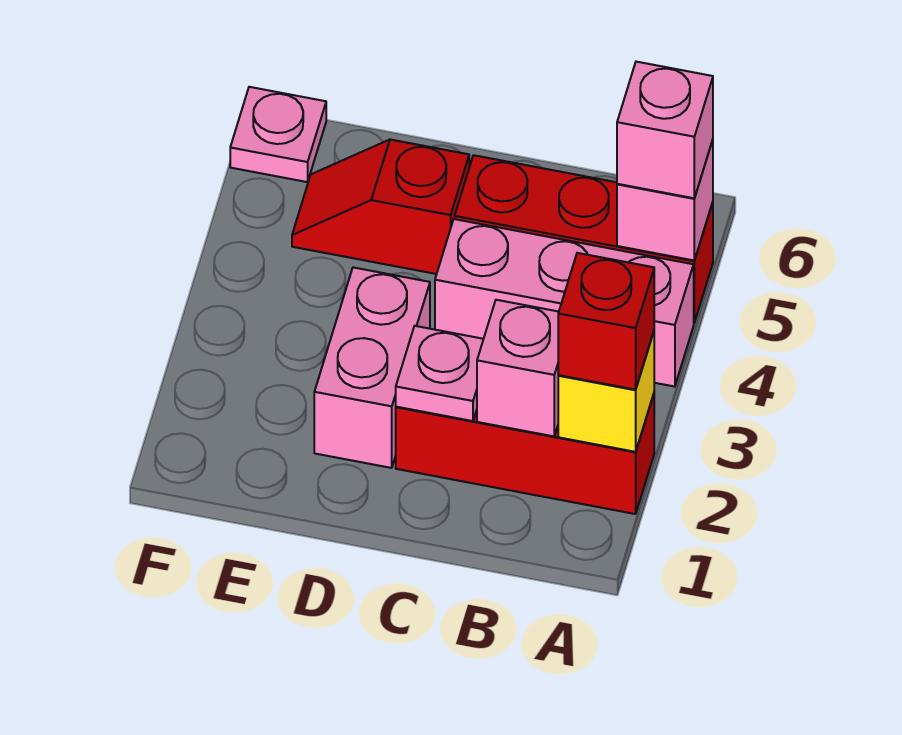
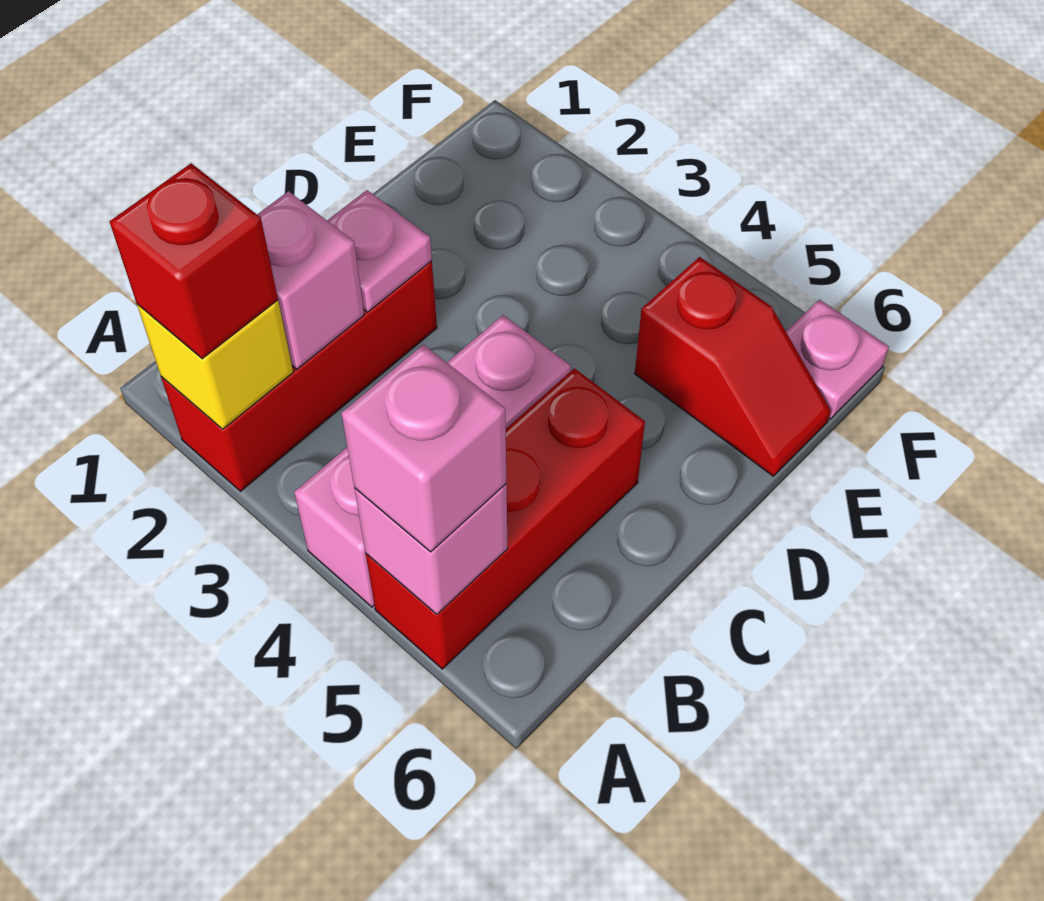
pink 1x2 brick [314,267,430,468] -> none
red 1x2 slope [292,140,469,274] -> red 1x2 slope turned to [635,257,831,476]

